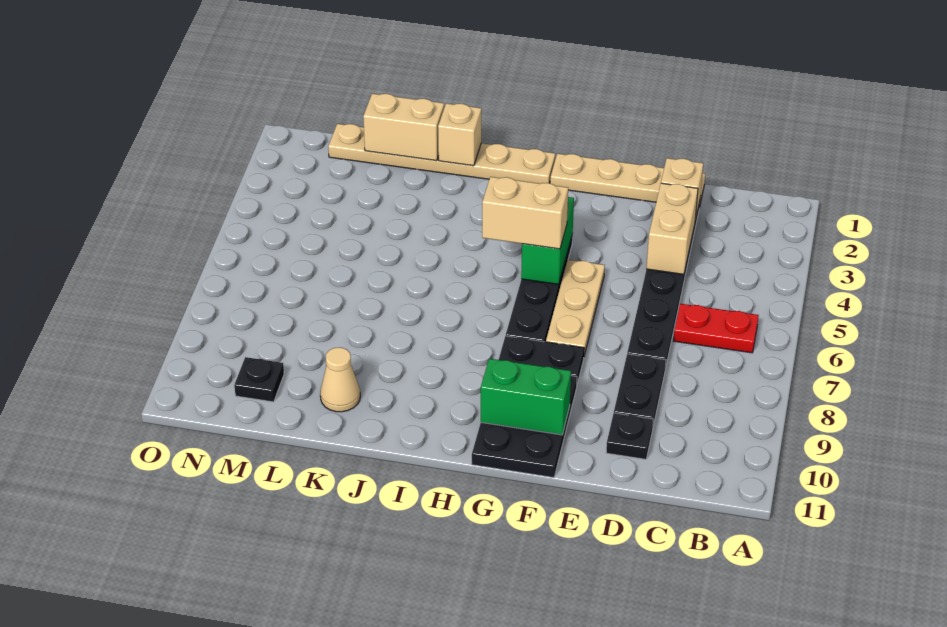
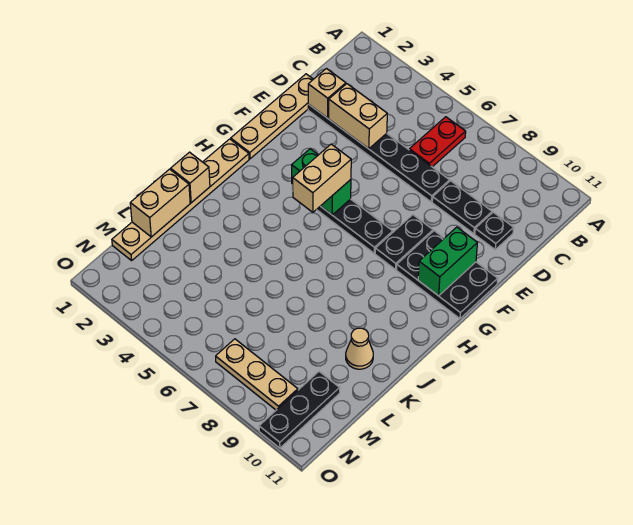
tan 1x3 plate [546,260,605,355] -> tan 1x3 plate moved to [216,339,298,410]
black 1x1 plate [234,357,284,402] -> black 1x3 plate [259,372,340,448]

